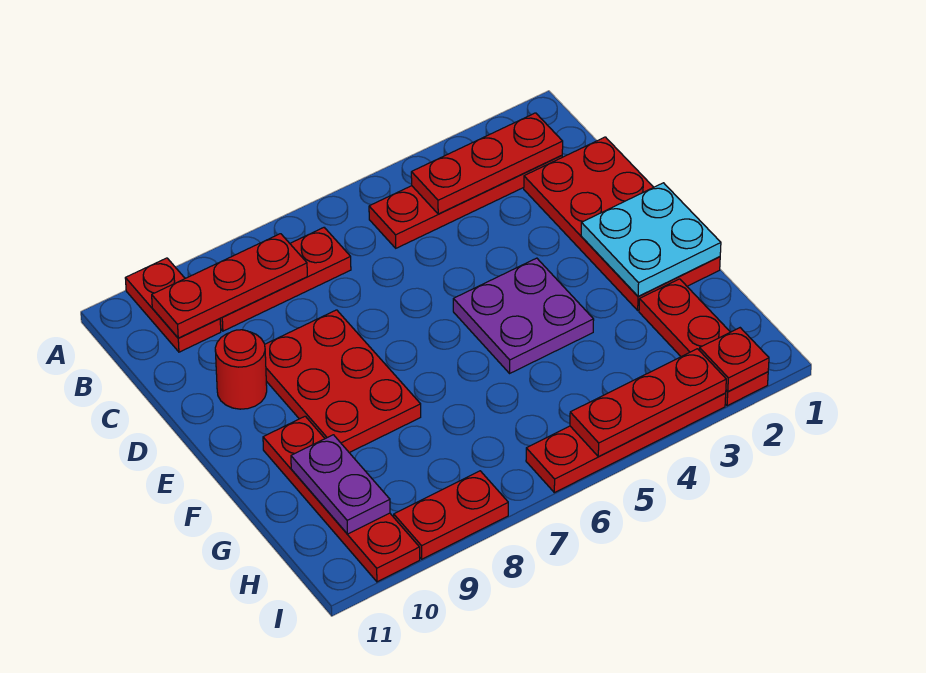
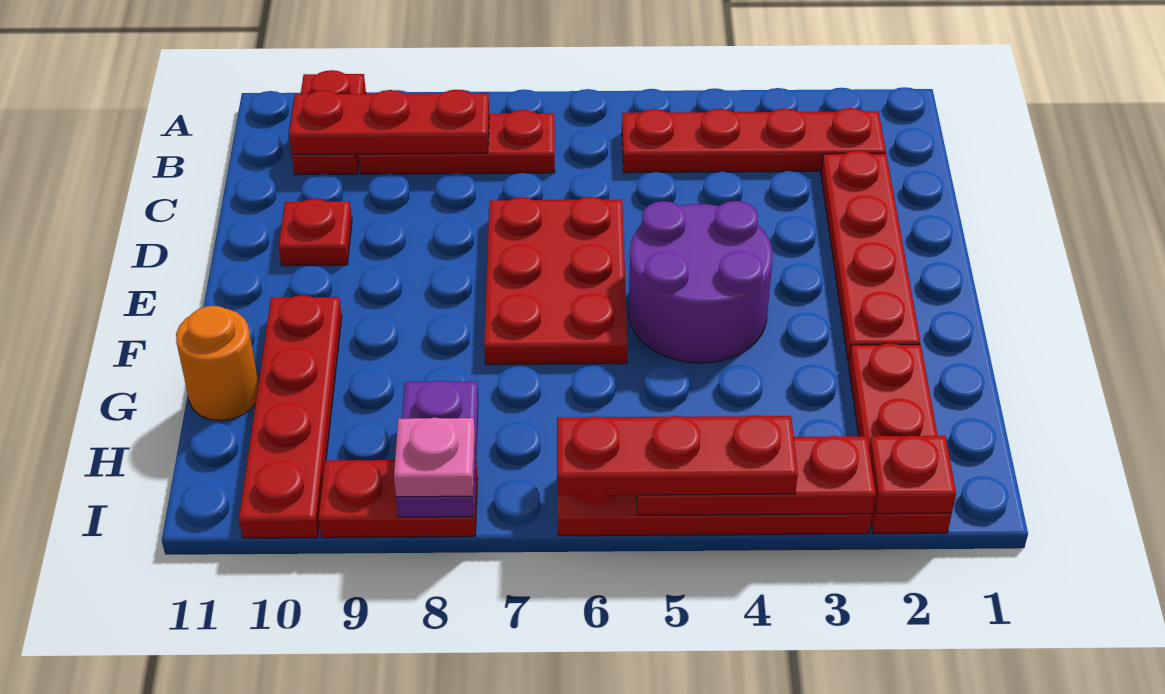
red 1x3 plate [411,113,563,214] -> red 1x3 plate moved to [557,415,798,496]
red 2x4 plate [524,137,720,310] -> red 1x4 plate [821,151,920,362]
red 2x3 plate [265,310,421,453] -> red 2x3 plate moved to [484,197,627,365]
red 1x1 round brick [215,330,267,409] -> red 1x1 plate [279,199,352,266]
cyan 2x2 plate [581,183,721,296] -> none
purple 2x2 plate [453,258,594,373] -> purple 2x2 round brick [629,201,773,363]
purple 1x2 plate [291,435,390,534] -> purple 1x2 plate moved to [396,381,478,517]
none -> orange 1x1 round brick [176,306,258,421]
none -> pink 1x1 plate [394,418,475,497]

